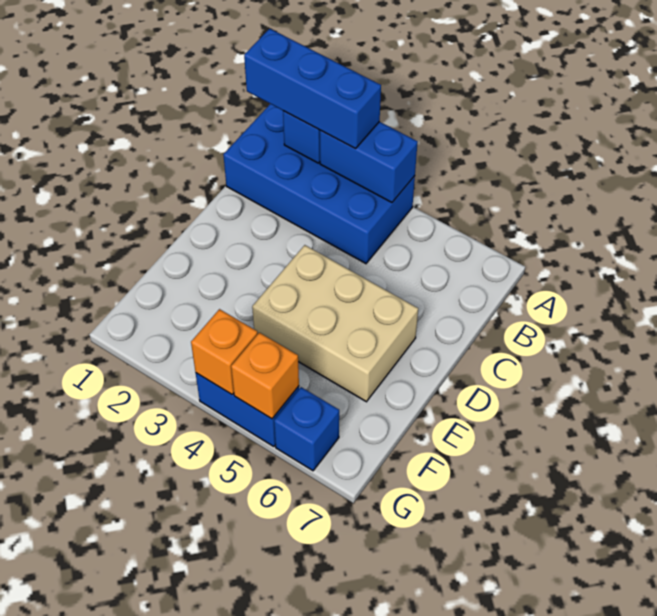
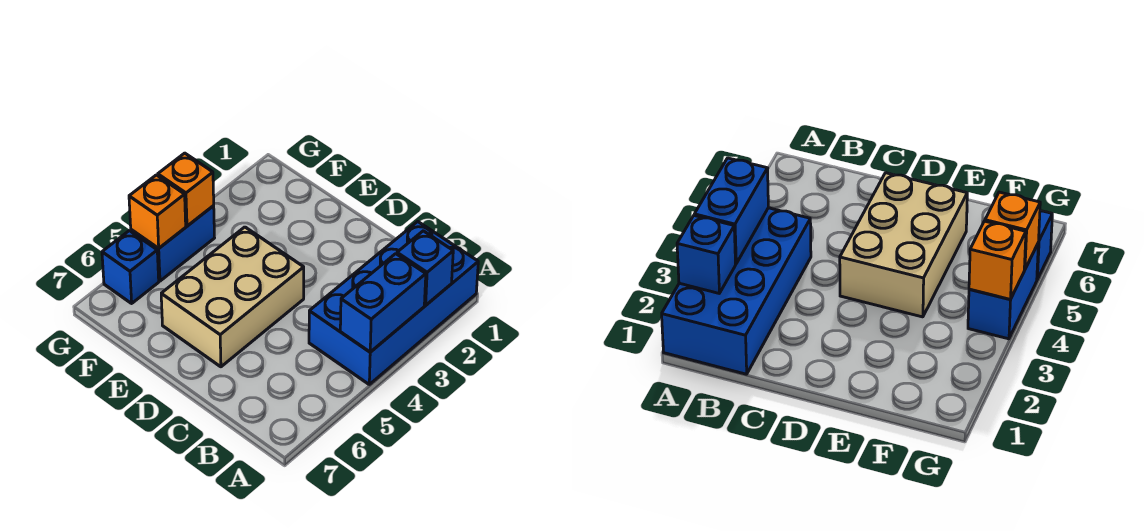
blue 1x3 brick [244,29,381,148] -> none

